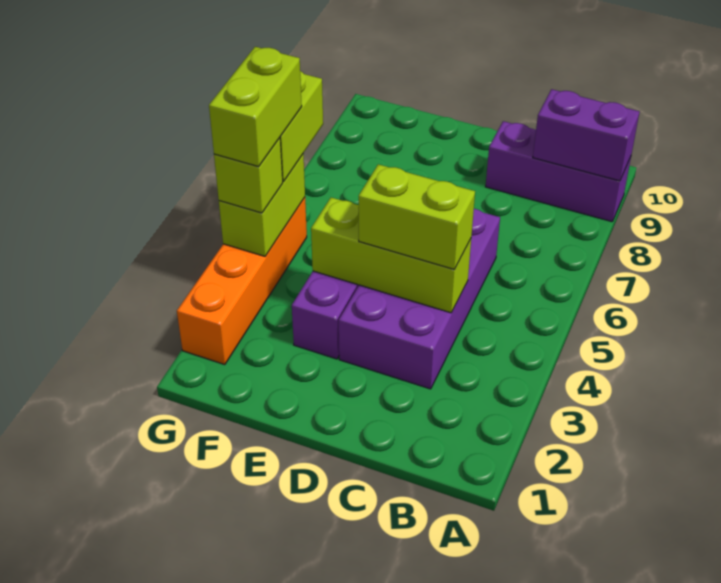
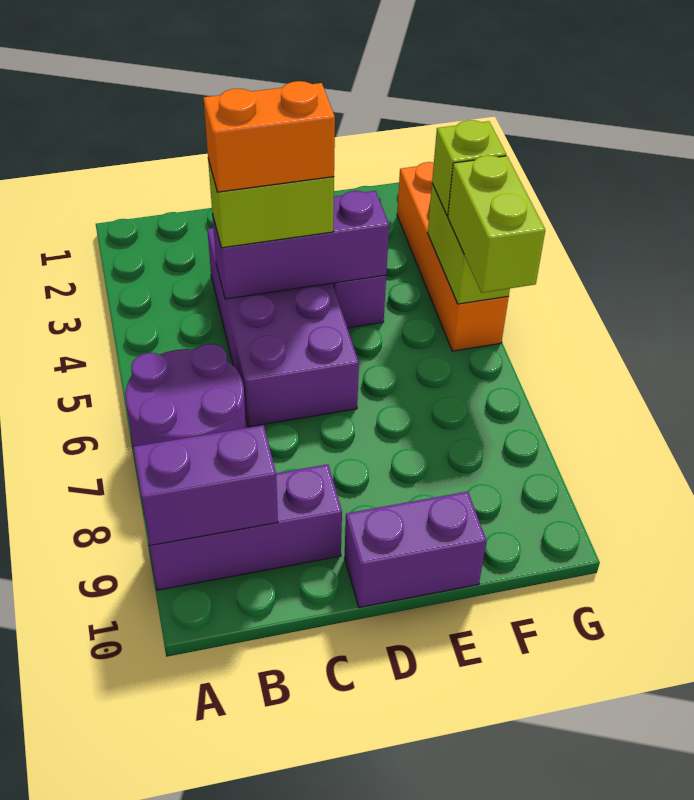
none -> purple 2x2 round brick [125,344,246,447]
lime 1x3 brick [311,198,471,313] -> purple 1x3 brick [212,191,389,299]
none -> orange 1x2 brick [204,81,335,192]
none -> purple 1x2 brick [344,492,486,608]
lime 1x2 brick [209,47,302,167] -> none

